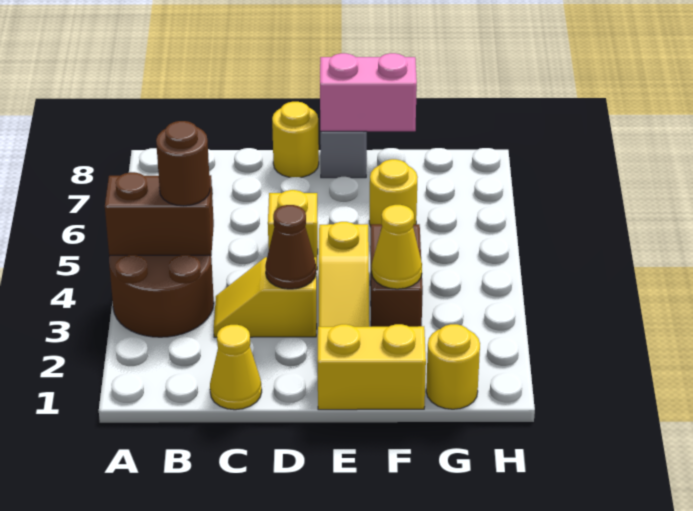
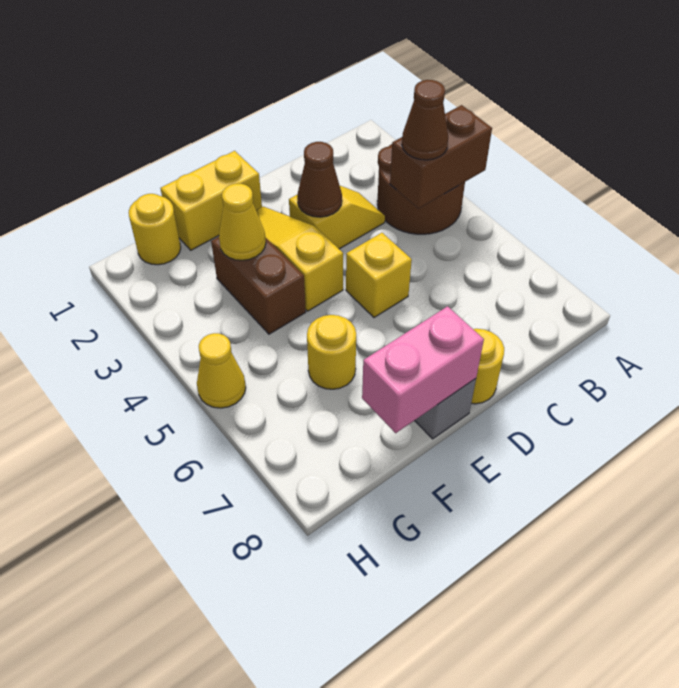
brown 1x1 round brick [156,121,210,206] -> brown 1x1 cone [402,80,448,160]
yellow 1x1 cone [210,325,262,410] -> yellow 1x1 cone moved to [197,333,246,408]

